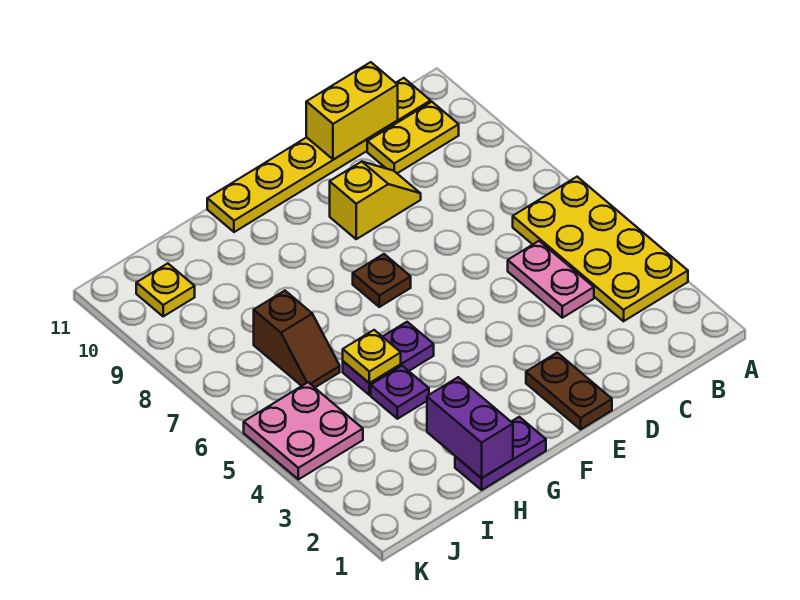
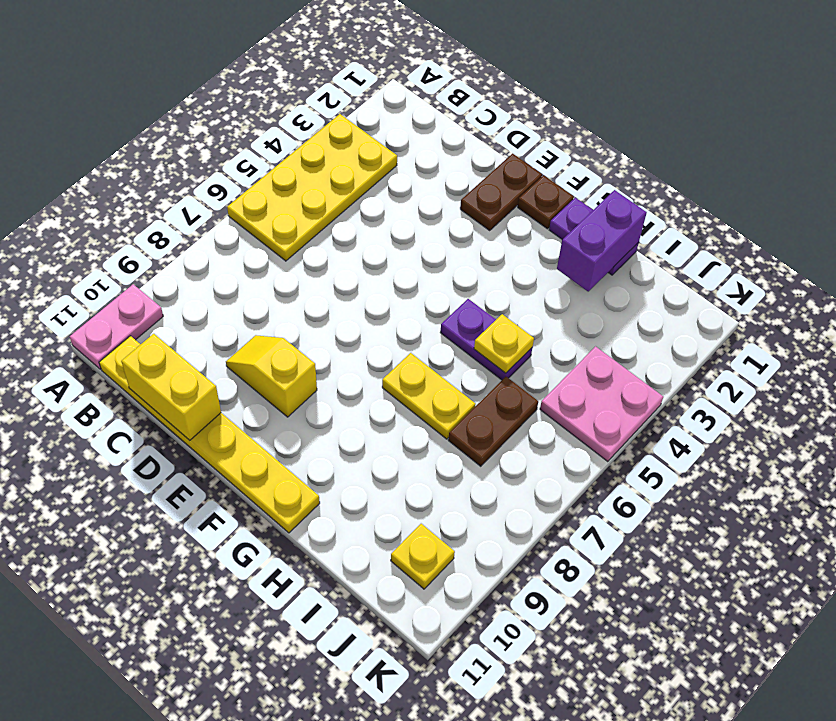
yellow 1x2 plate [367,102,459,173] -> yellow 1x2 plate moved to [382,353,476,439]
pink 1x2 plate [508,241,594,318] -> pink 1x2 plate moved to [70,284,163,369]
brown 1x1 plate [353,254,411,307] -> brown 1x1 plate moved to [518,175,574,229]
purple 1x1 plate [371,366,429,419] -> none
brown 1x2 slope [254,291,340,388] -> brown 1x2 plate [448,377,538,466]

